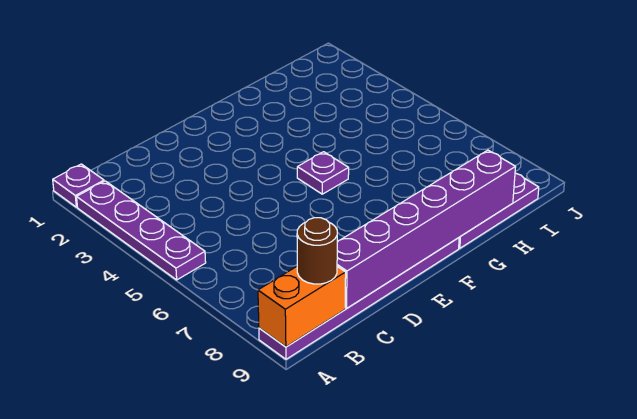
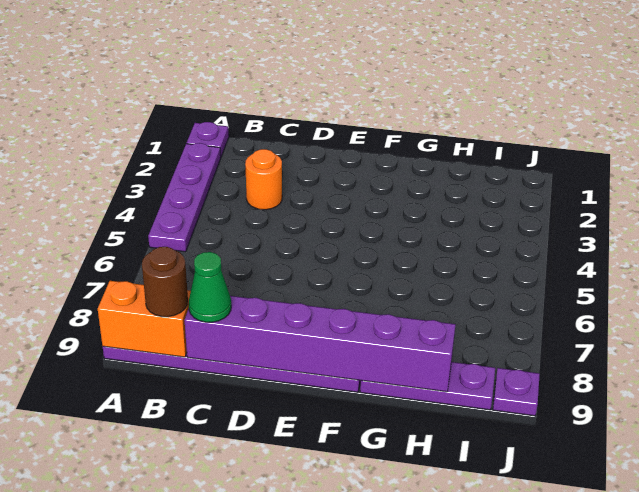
none -> orange 1x1 round brick [245,149,282,210]
none -> green 1x1 cone [189,252,231,322]
purple 1x1 plate [297,152,349,194] -> purple 1x1 plate moved to [493,368,540,416]

